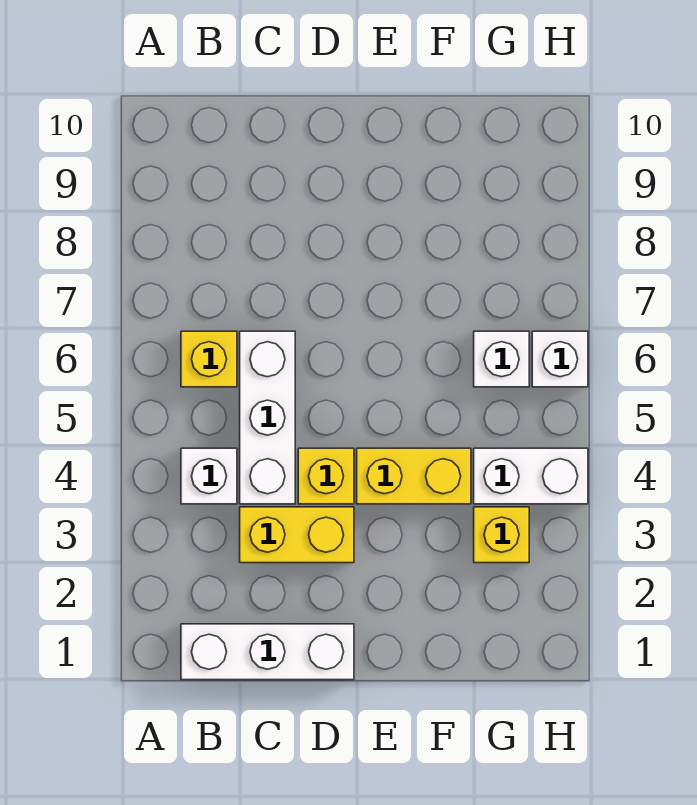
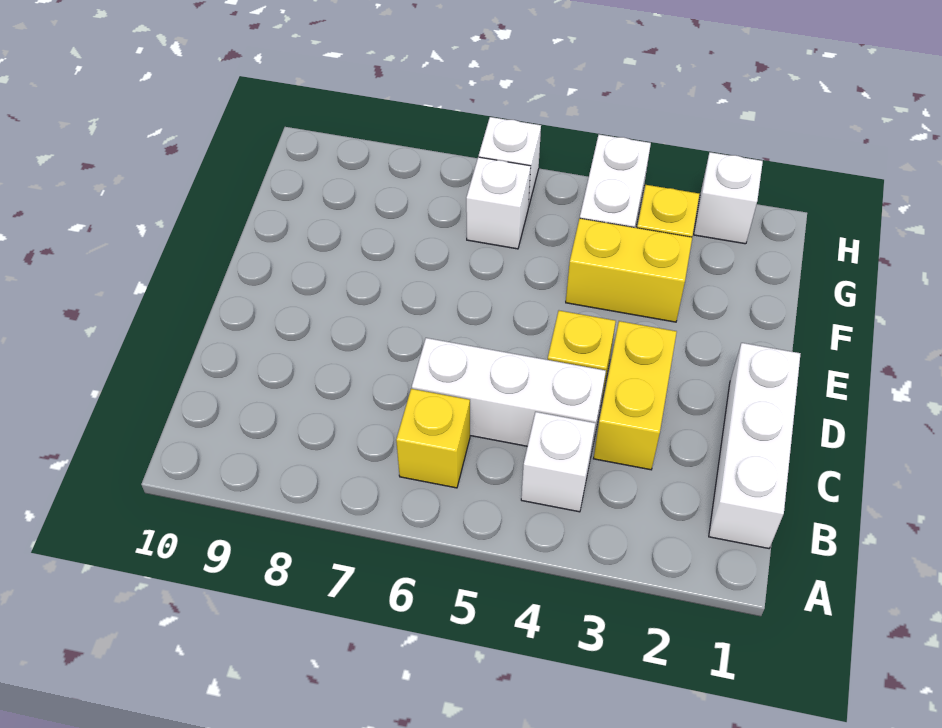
yellow 1x2 brick [357,448,471,504] -> yellow 1x2 brick turned to [566,218,692,322]
none -> white 1x1 brick [694,152,763,244]

